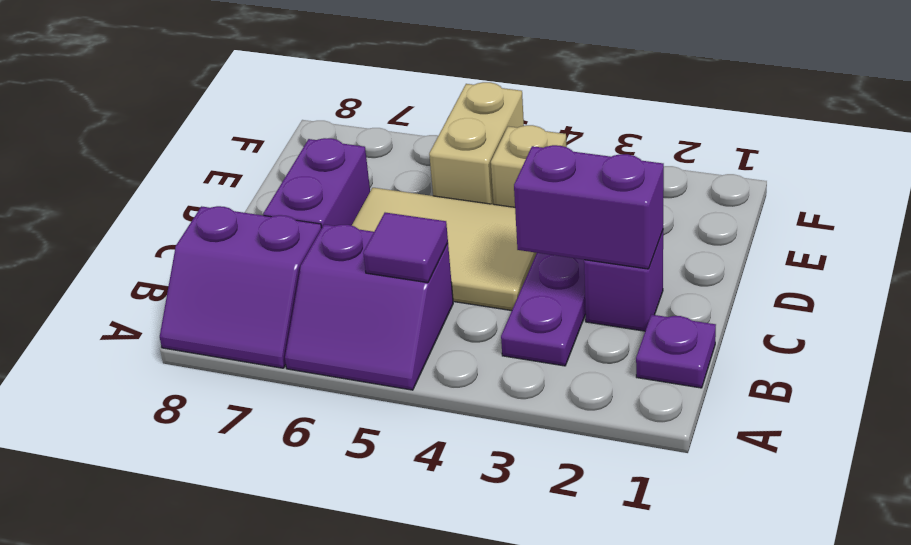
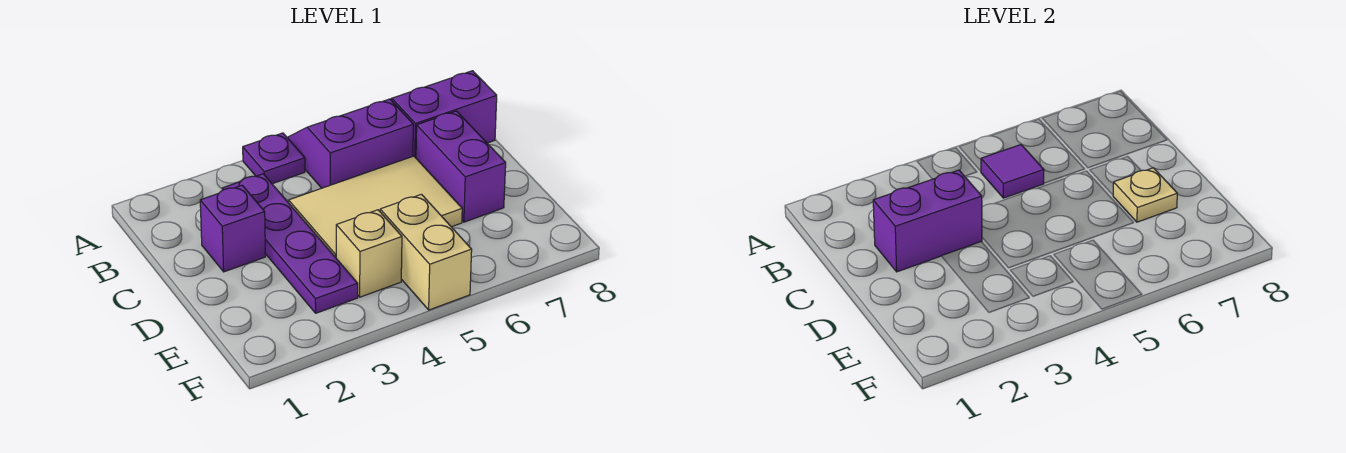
purple 1x1 plate [636,315,716,388] -> purple 1x1 plate moved to [243,133,305,184]
none -> tan 1x1 plate [1113,168,1177,222]

